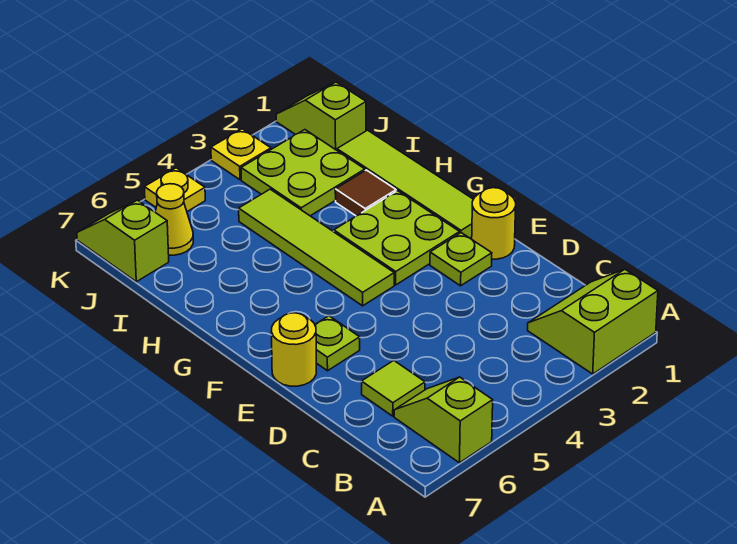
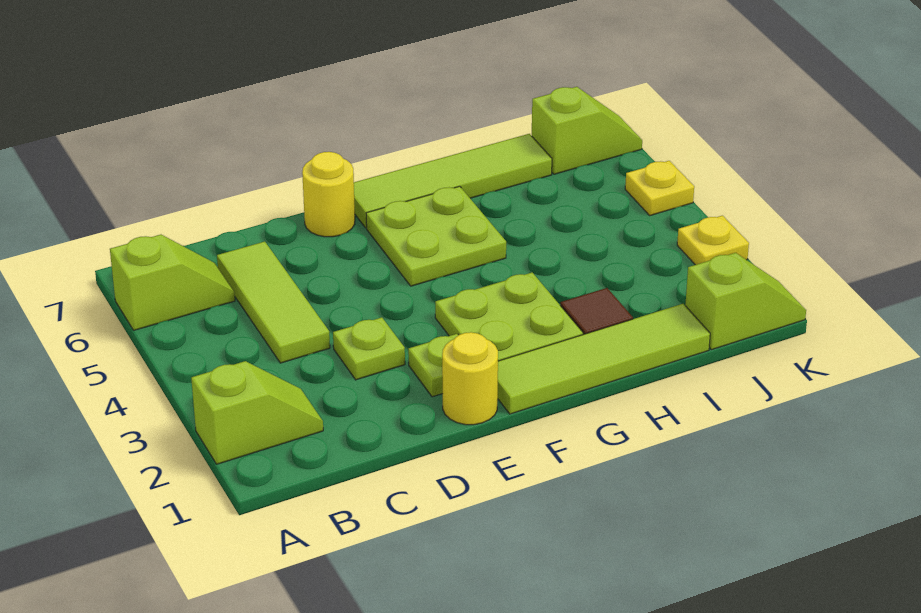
lime 2x2 slope [528,269,658,374] -> lime 1x2 slope [191,361,323,464]
lime 1x1 tile [362,361,425,416] -> lime 1x3 tile [217,242,330,363]
lime 1x1 plate [315,316,360,371] -> lime 1x1 plate moved to [333,317,405,380]
lime 1x4 tile [239,189,394,306] -> lime 1x4 tile moved to [354,134,552,228]
lime 2x2 plate [241,130,365,216] -> lime 2x2 plate moved to [366,186,506,286]
yellow 1x1 cone [155,184,193,255] -> none

